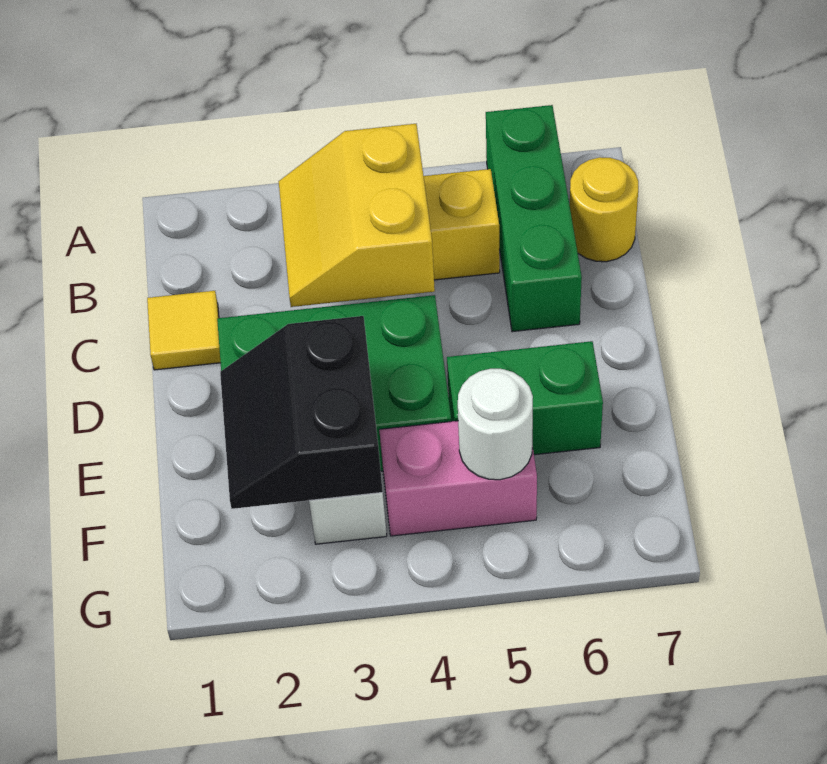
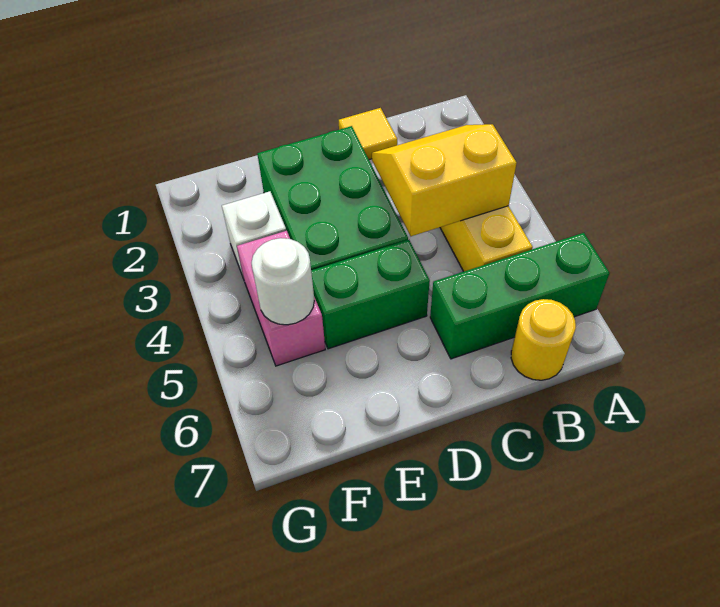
black 2x2 slope [220,316,383,509] -> none
green 1x2 brick [447,341,603,455] -> green 1x2 brick turned to [311,240,430,349]

